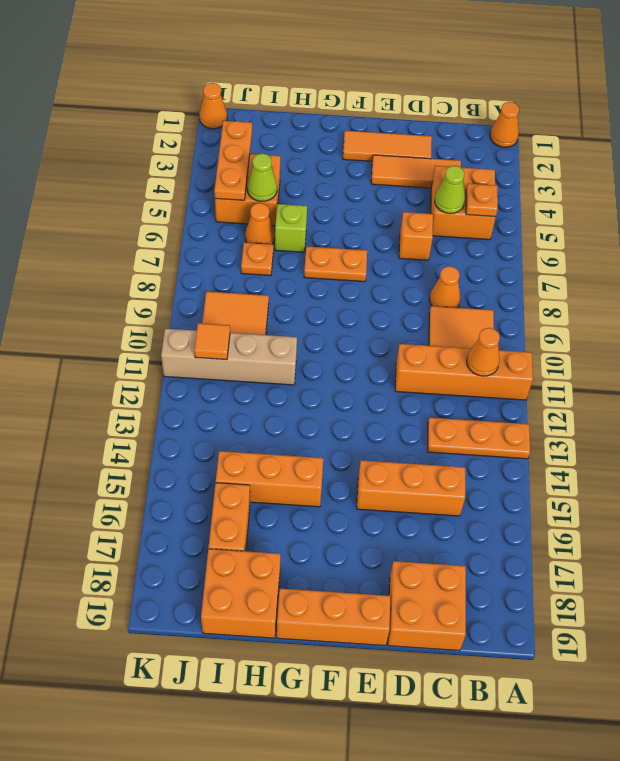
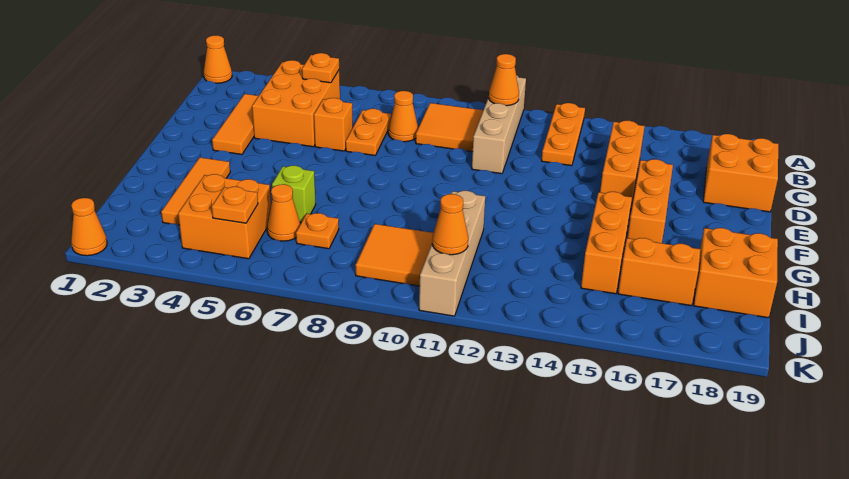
orange 1x4 brick [395,344,533,400] -> tan 1x4 brick [472,75,526,174]
orange 2x2 brick [431,166,496,240] -> orange 2x3 brick [252,60,340,147]
lime 1x1 cone [435,166,465,214] -> none
orange 1x3 tile [343,131,432,161] -> orange 1x3 tile moved to [161,157,230,225]
orange 1x3 brick [277,589,390,646] -> orange 1x3 brick moved to [627,159,673,243]
orange 1x2 plate [304,246,367,282] -> orange 1x2 plate moved to [346,109,391,155]
lime 1x1 cone [247,153,277,201] -> none
orange 1x3 plate [214,121,252,200] -> orange 1x1 plate [212,187,258,223]
orange 1x1 tile [194,323,230,360] -> orange 1x1 cone [432,194,468,255]

